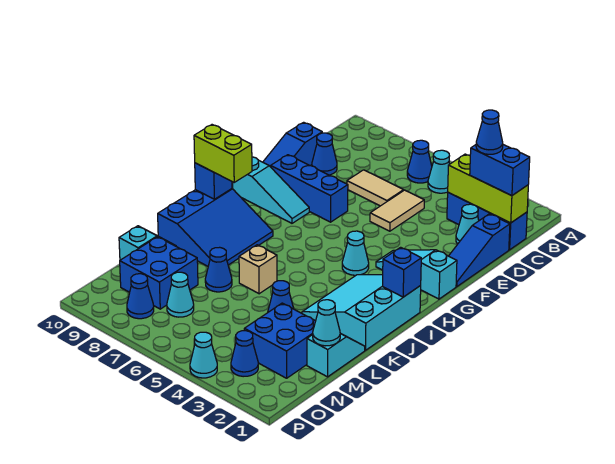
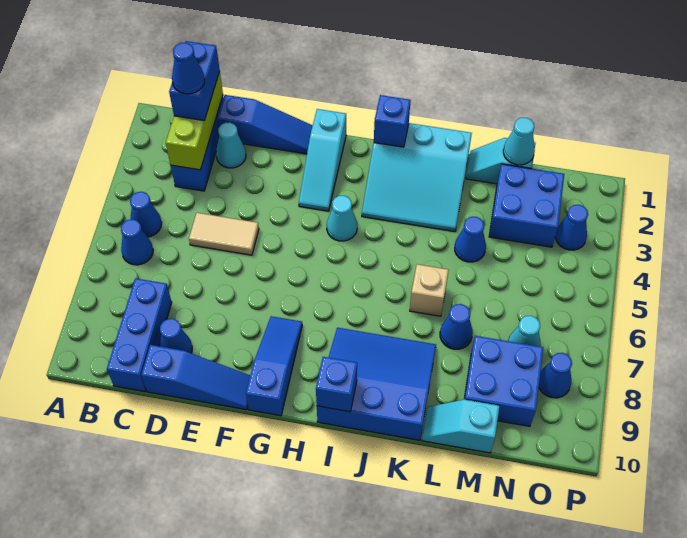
cyan 1x1 cone [428,150,450,193] -> blue 1x1 cone [130,192,162,237]
tan 1x2 tile [347,170,404,206] -> none
blue 1x3 brick [271,155,348,222] -> blue 1x3 brick moved to [107,278,172,392]
cyan 1x3 slope [233,157,309,223] -> blue 1x3 slope [246,316,302,416]
lime 1x2 brick [194,125,252,182] -> none
cyan 1x1 cone [190,332,217,378] -> none

